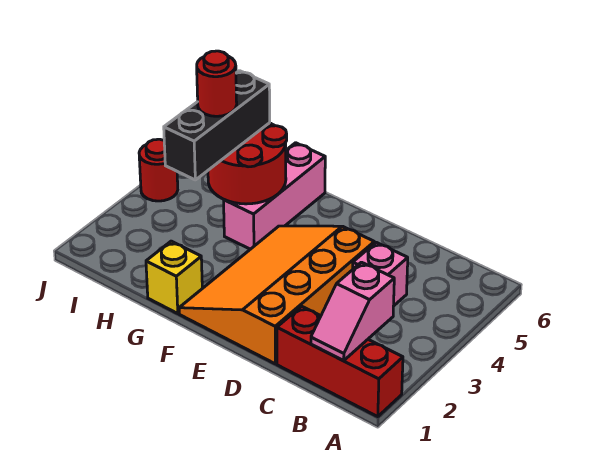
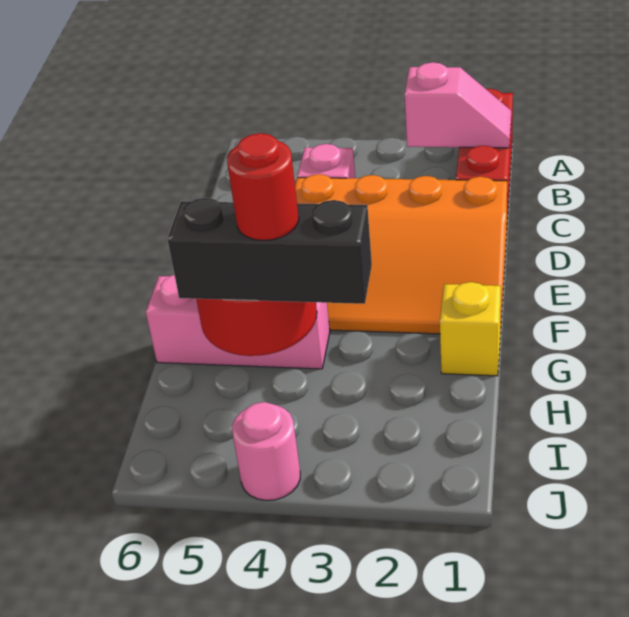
red 1x1 round brick [139,139,178,201] -> pink 1x1 round brick [232,402,300,500]

